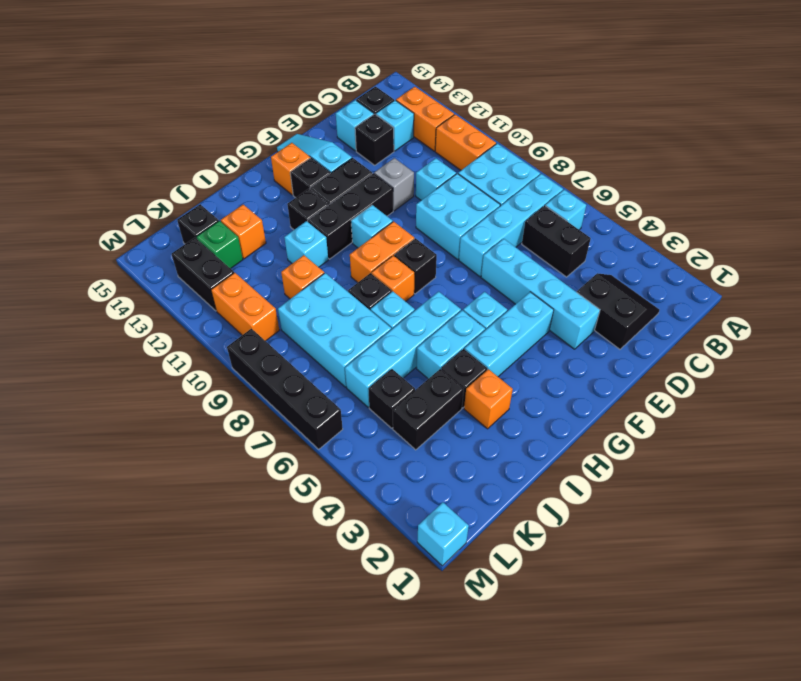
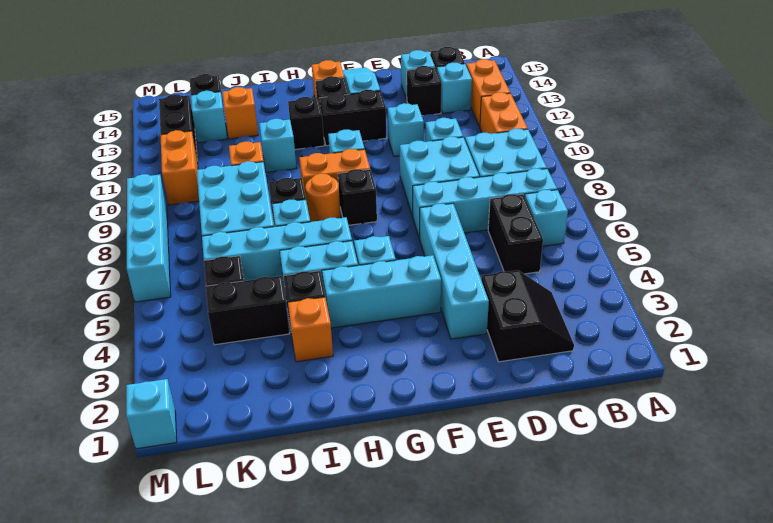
grey 1x1 brick [374,158,414,211] -> cyan 1x1 brick [388,103,424,156]
black 1x3 brick [308,173,393,259] -> none
orange 1x1 brick [372,256,415,302] -> orange 1x1 round brick [305,174,341,222]
green 1x1 brick [196,221,243,269] -> cyan 1x1 brick [191,91,227,143]
black 1x4 brick [227,329,343,449] -> cyan 1x4 brick [127,174,171,302]

